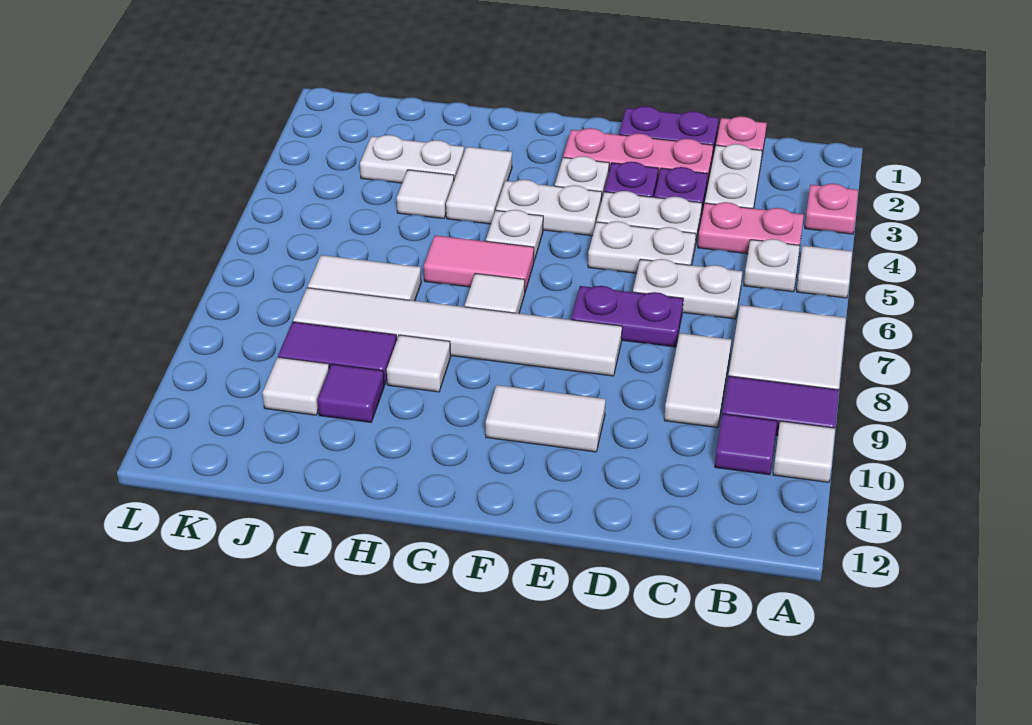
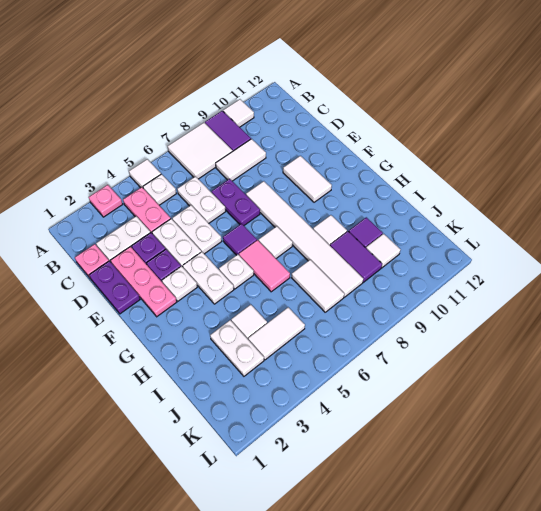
purple 1x1 tile [715,414,777,475] -> purple 1x1 tile moved to [223,224,257,255]
white 1x2 tile [446,147,512,224] -> white 1x2 tile moved to [248,307,305,360]

